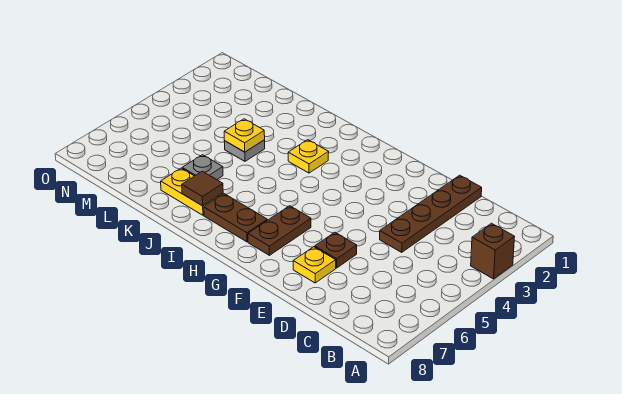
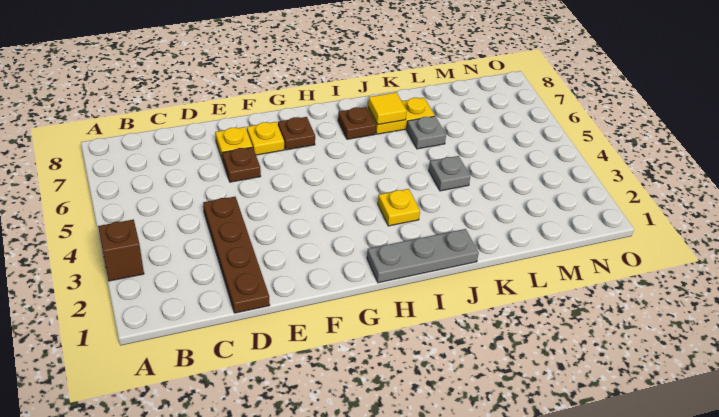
brown 1x2 plate [248,206,311,255] -> brown 1x1 plate [278,117,315,150]
none -> grey 1x3 plate [367,229,479,283]
brown 1x2 plate [204,194,267,242] -> brown 1x1 plate [338,107,376,139]
brown 1x1 tile [182,171,223,206] -> yellow 1x1 tile [368,92,407,125]
yellow 1x1 plate [224,119,265,152] -> yellow 1x1 plate moved to [247,122,284,155]

